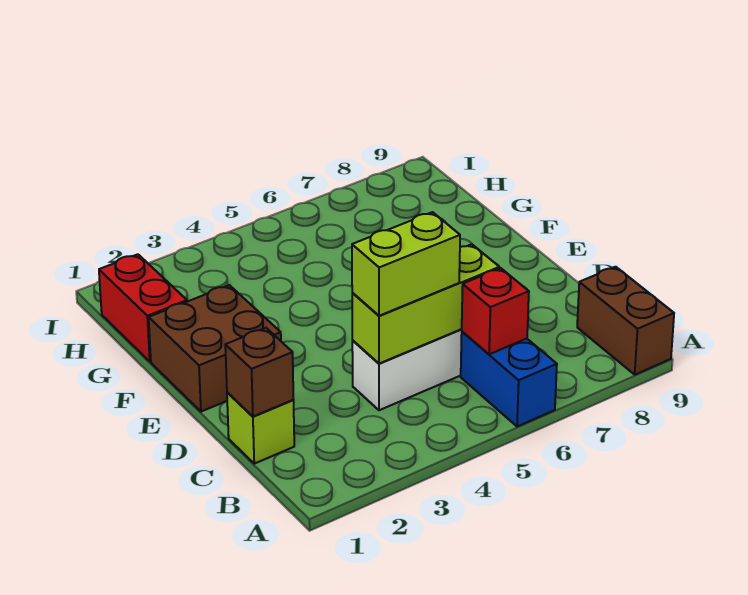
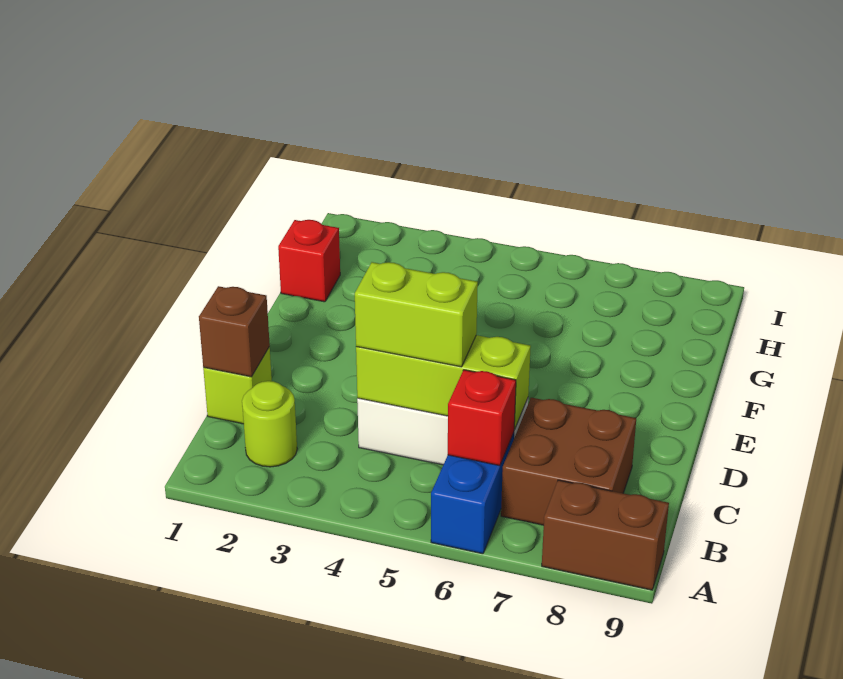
brown 1x2 brick [577,267,674,375] -> brown 1x2 brick turned to [542,480,669,590]
none -> lime 1x1 round brick [242,381,297,467]
brown 2x2 brick [149,285,281,412] -> brown 2x2 brick moved to [501,398,636,525]
red 1x2 brick [99,254,187,361] -> red 1x1 brick [278,220,340,302]

